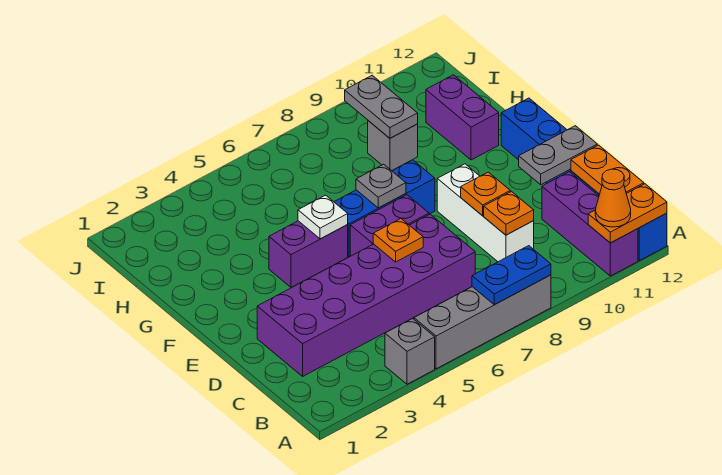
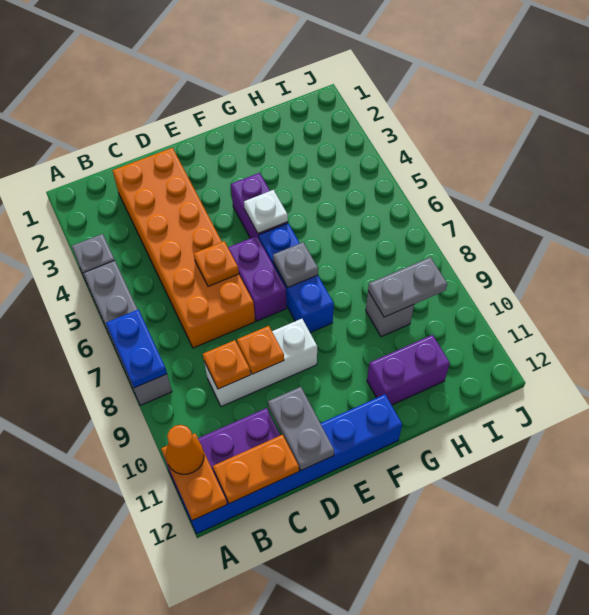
purple 2x6 brick [257,214,475,376] -> orange 2x6 brick [113,148,255,348]

